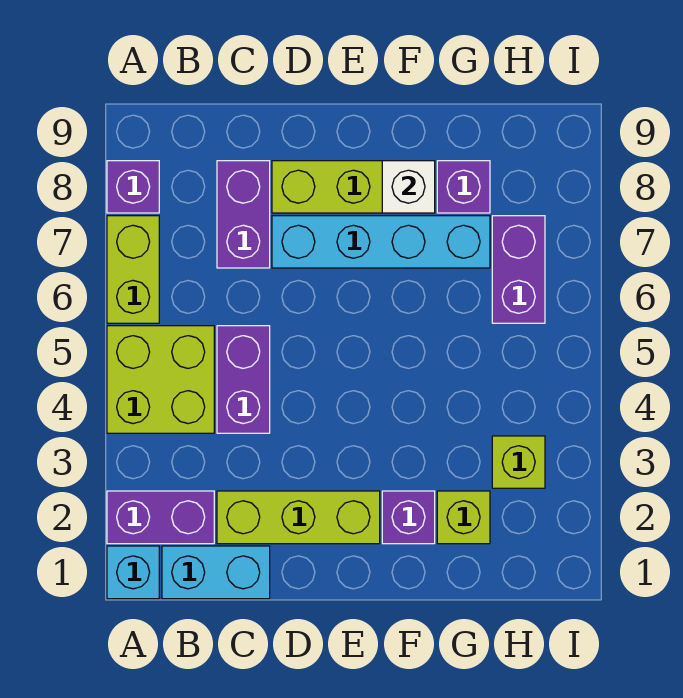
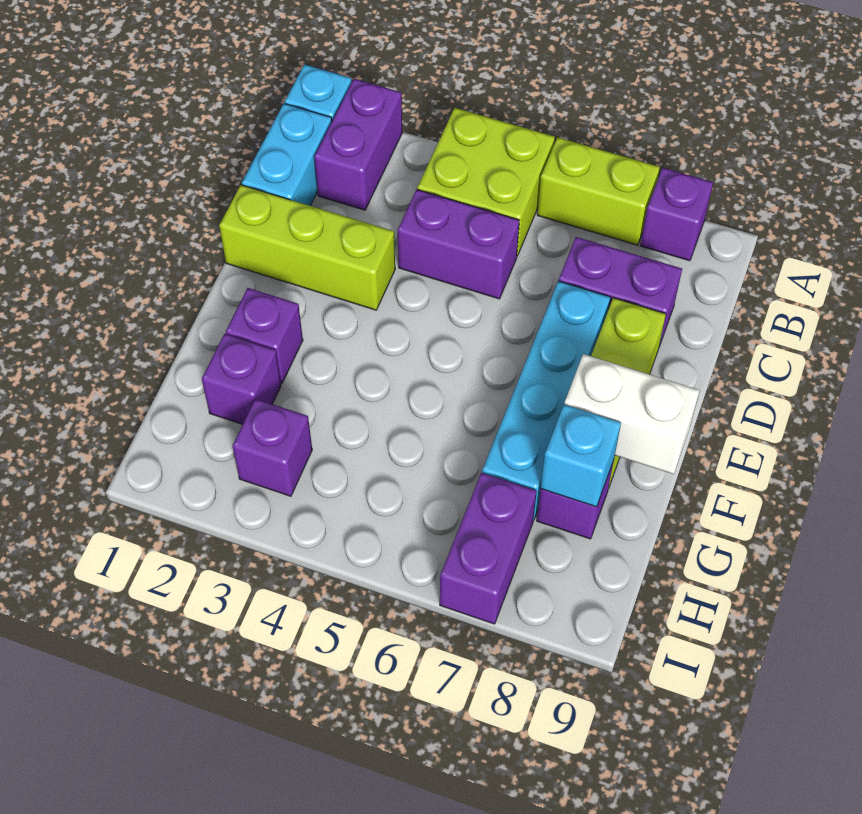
lime 1x3 brick [217,491,380,544] -> lime 1x3 brick turned to [219,185,395,310]
white 1x1 brick [382,161,435,213] -> white 1x2 brick [564,354,700,474]
lime 1x1 brick [437,491,490,544] -> purple 1x1 brick [202,334,281,424]
none -> cyan 1x1 brick [541,404,621,507]
lime 1x1 brick [492,436,545,488] -> purple 1x1 brick [233,399,312,496]
purple 1x2 brick [492,216,545,323] -> purple 1x2 brick turned to [440,473,537,624]

